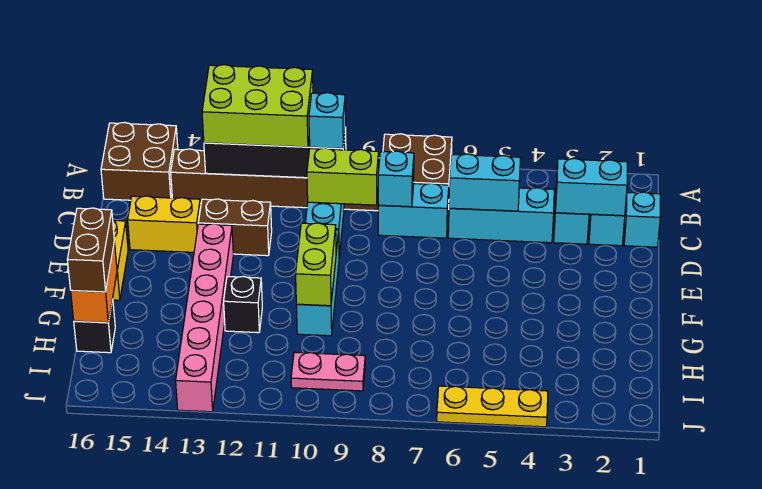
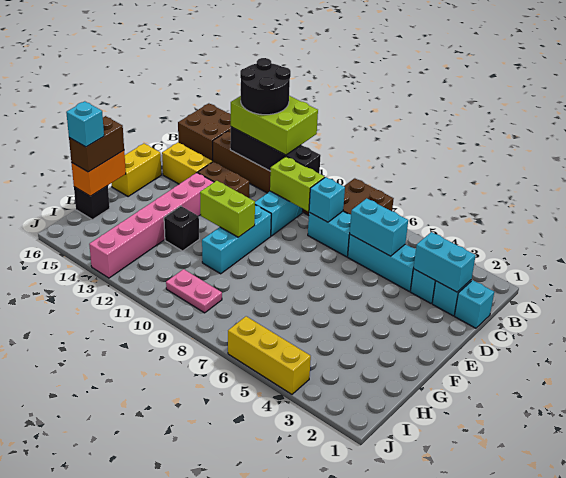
none -> black 2x2 round brick [240,58,291,115]
cyan 1x1 brick [309,93,346,149] -> cyan 1x1 brick moved to [66,101,104,147]
lime 1x2 brick [296,223,336,306] -> lime 1x2 brick turned to [200,181,255,237]
yellow 1x3 plate [437,386,548,427] -> yellow 1x3 brick [228,316,311,394]

